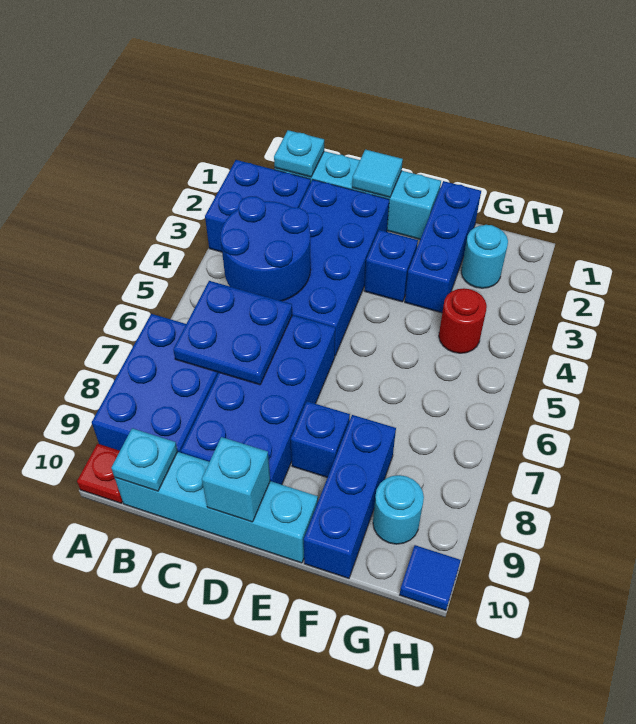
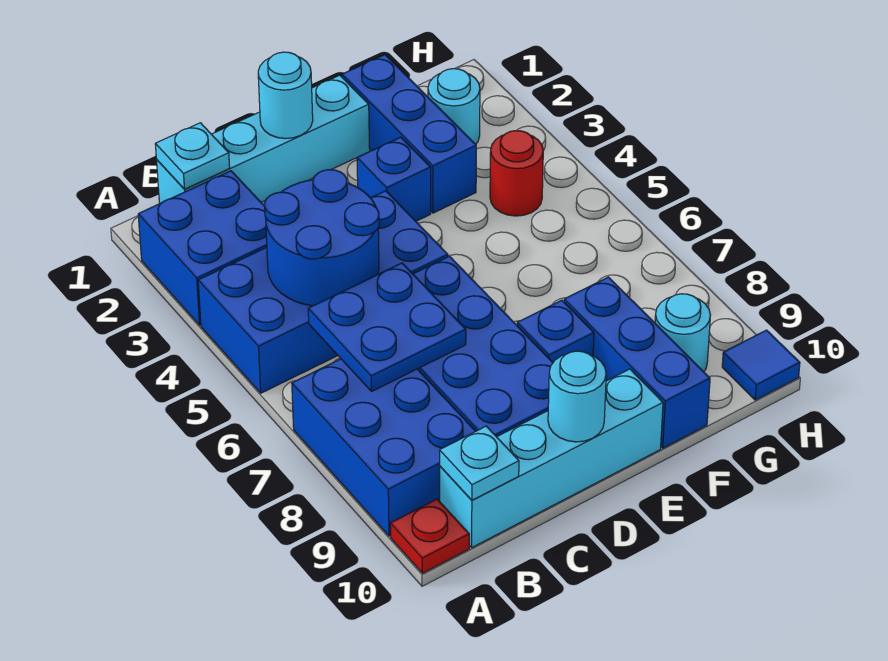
blue 2x4 brick [283,180,389,355] -> blue 2x4 brick turned to [198,191,448,393]
cyan 1x1 tile [352,149,403,197] -> cyan 1x1 round brick [258,52,313,139]
cyan 1x1 brick [202,437,270,522] -> cyan 1x1 round brick [548,351,606,442]

